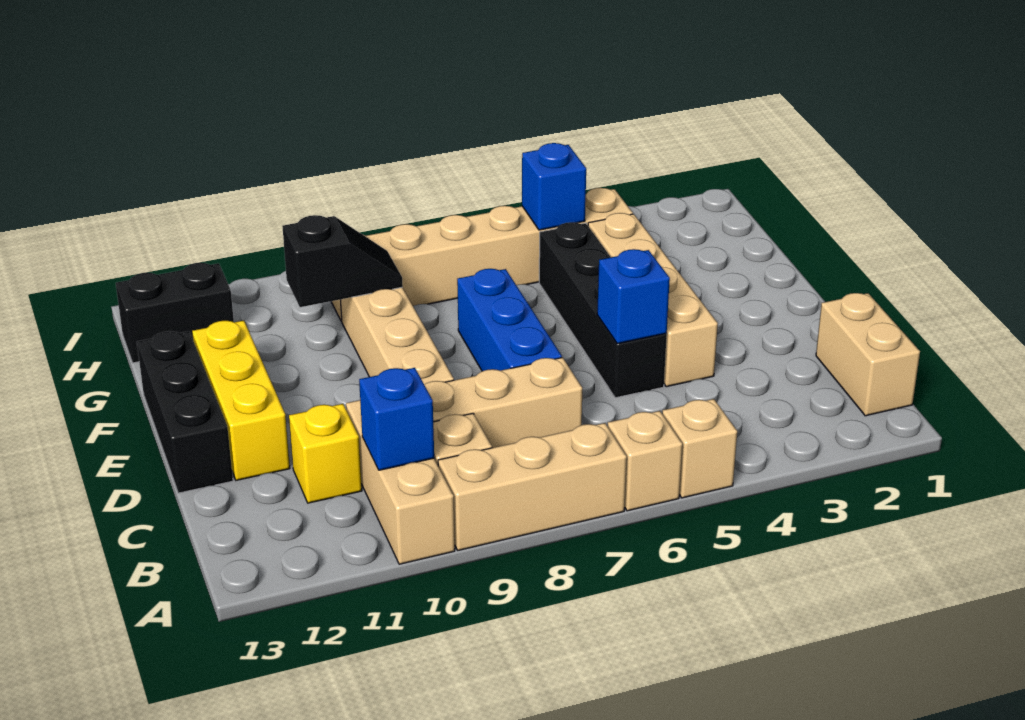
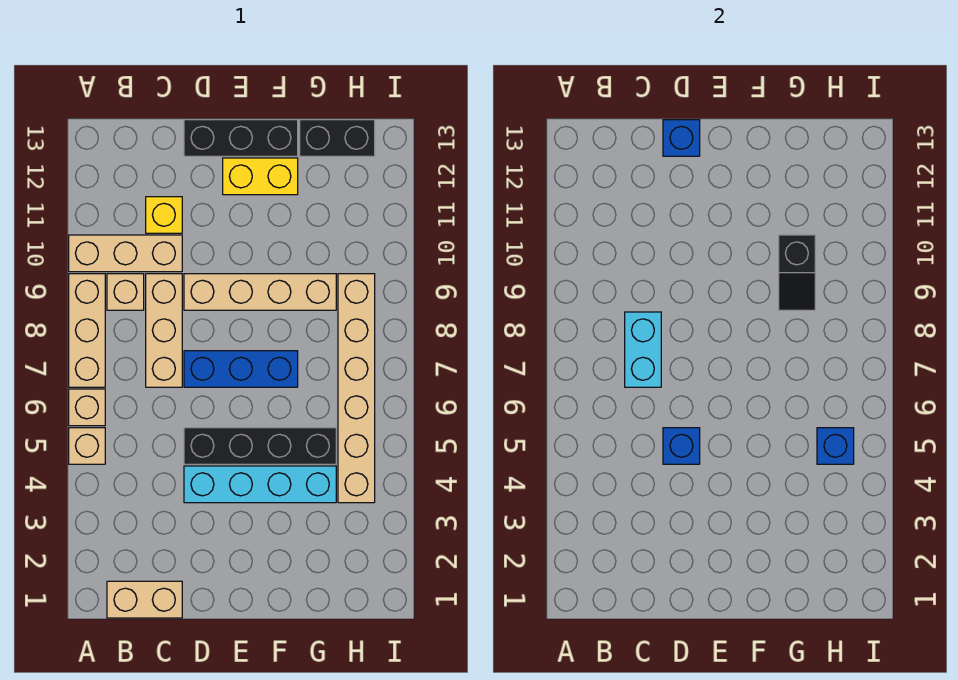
blue 1x1 brick [359,368,434,470] -> blue 1x1 brick moved to [663,120,700,156]
none -> cyan 1x2 brick [625,312,661,387]
tan 1x4 brick [588,213,718,387] -> cyan 1x4 brick [184,466,336,503]
yellow 1x3 brick [192,320,290,480] -> yellow 1x2 brick [223,158,298,195]
black 1x2 brick [116,263,234,363] -> black 1x2 brick turned to [300,120,375,156]

